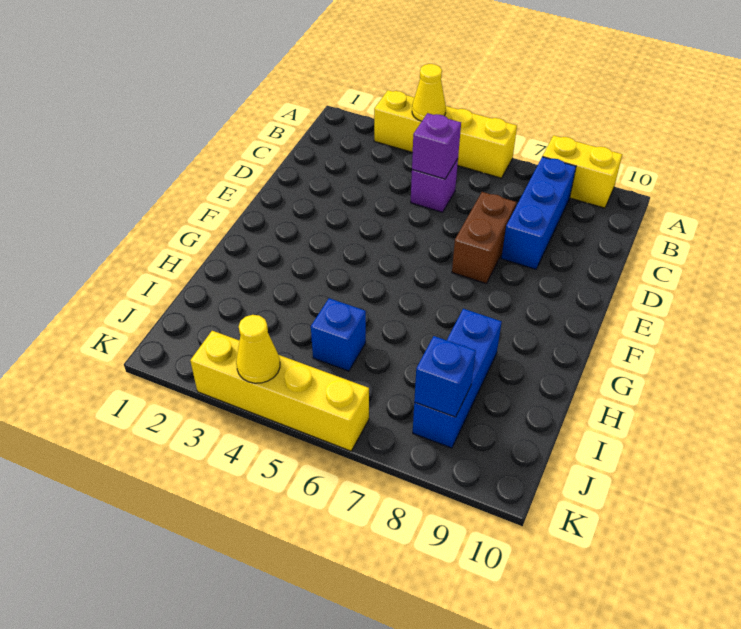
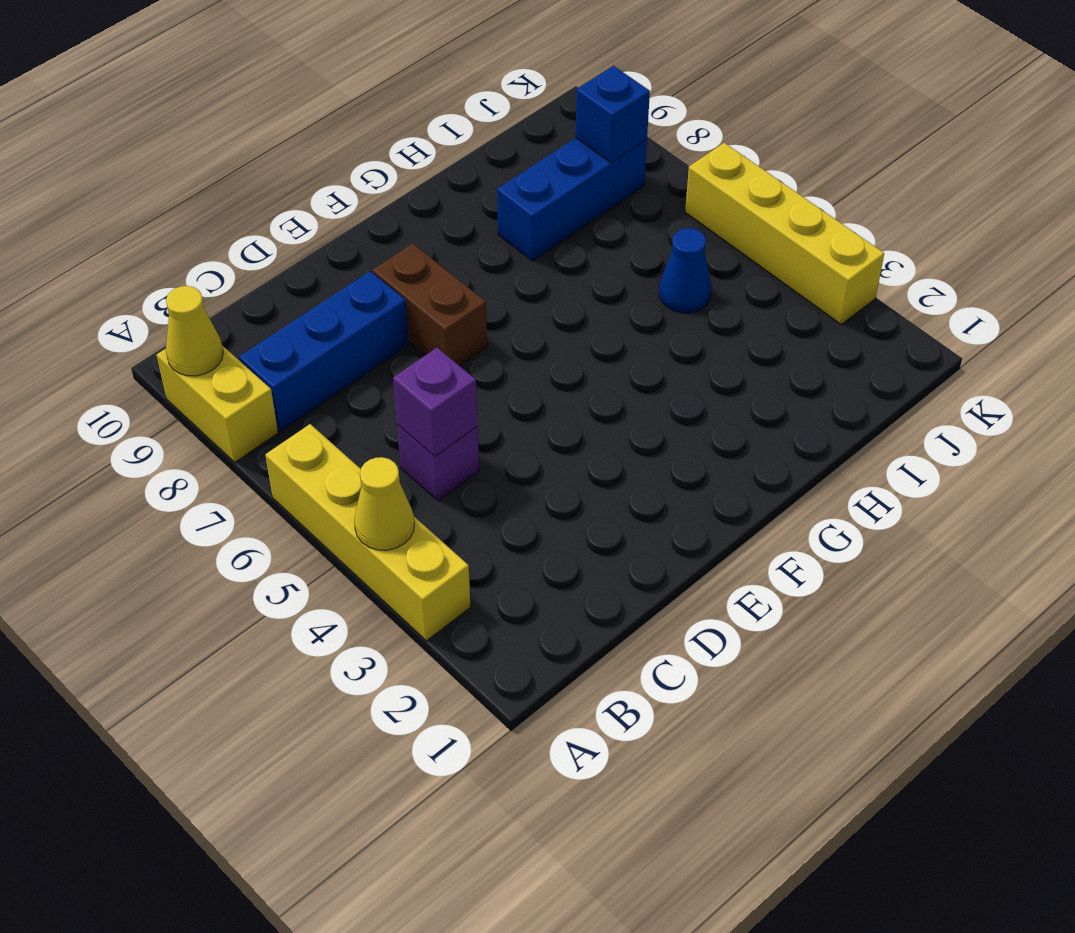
brown 1x2 brick [452,192,516,284] -> brown 1x2 brick turned to [373,244,487,366]
blue 1x1 brick [311,298,366,371] -> blue 1x1 cone [659,228,711,313]
yellow 1x1 cone [236,315,280,383] -> yellow 1x1 cone moved to [166,286,223,376]

